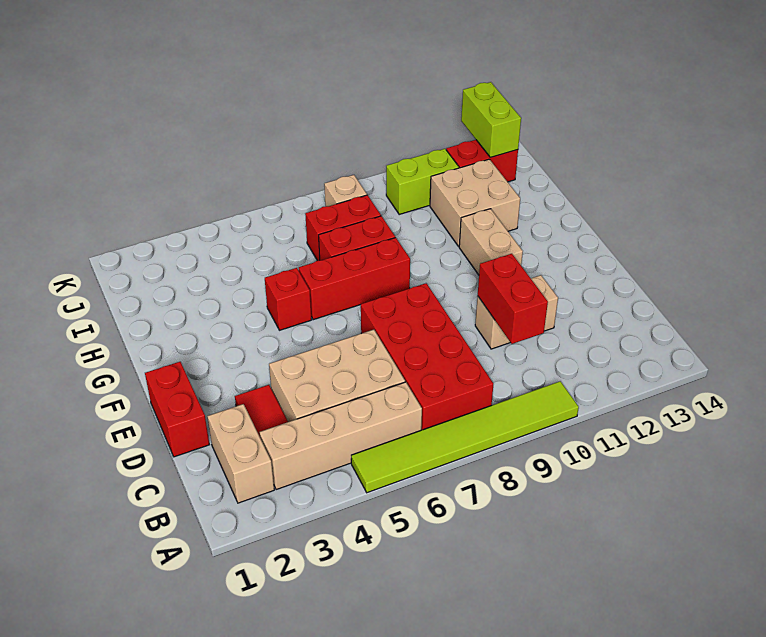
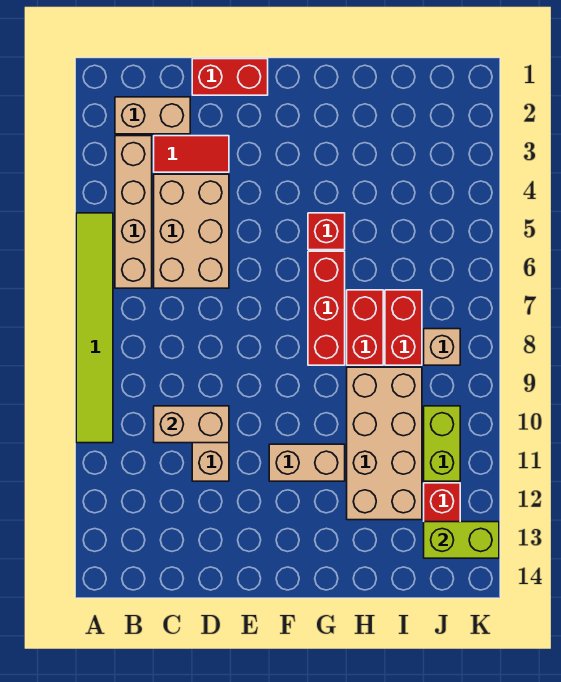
red 2x4 brick [361,283,493,430] -> none
red 1x2 brick [478,254,548,344] -> tan 1x2 brick [154,406,229,443]
tan 2x2 brick [430,159,520,246] -> tan 2x4 brick [347,367,422,520]

